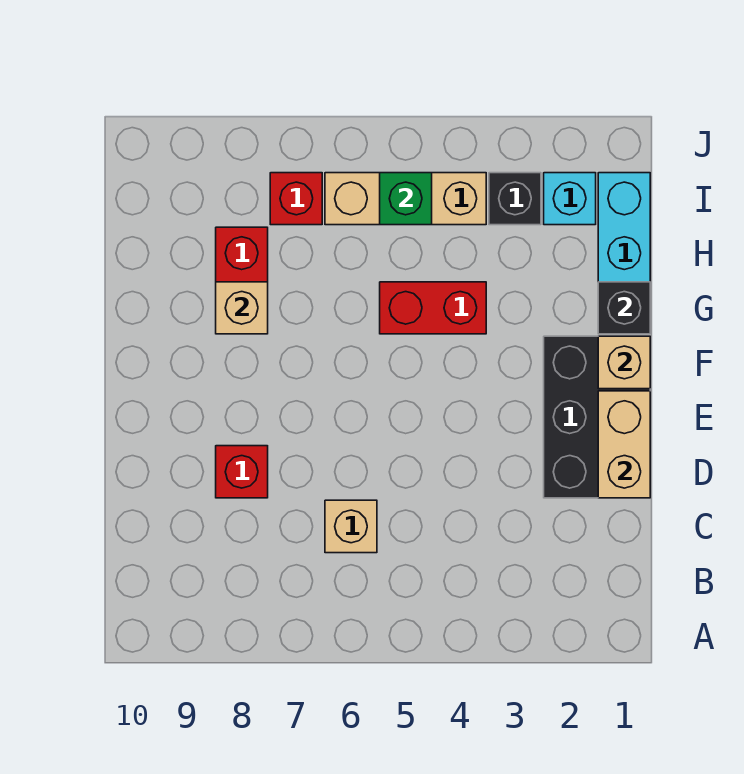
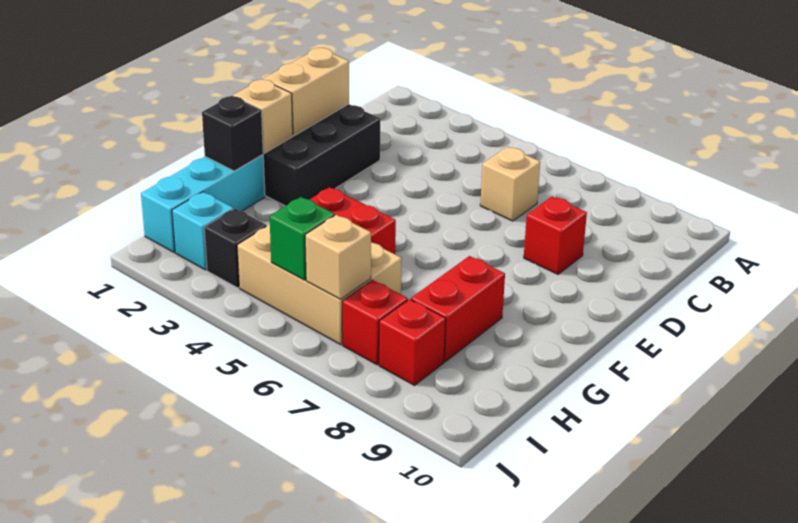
tan 1x1 brick [216,282,268,334] -> tan 1x1 brick moved to [305,215,371,299]
tan 1x3 brick [325,173,486,225] -> tan 2x3 brick [237,225,402,345]
none -> red 1x1 brick [379,299,446,385]

